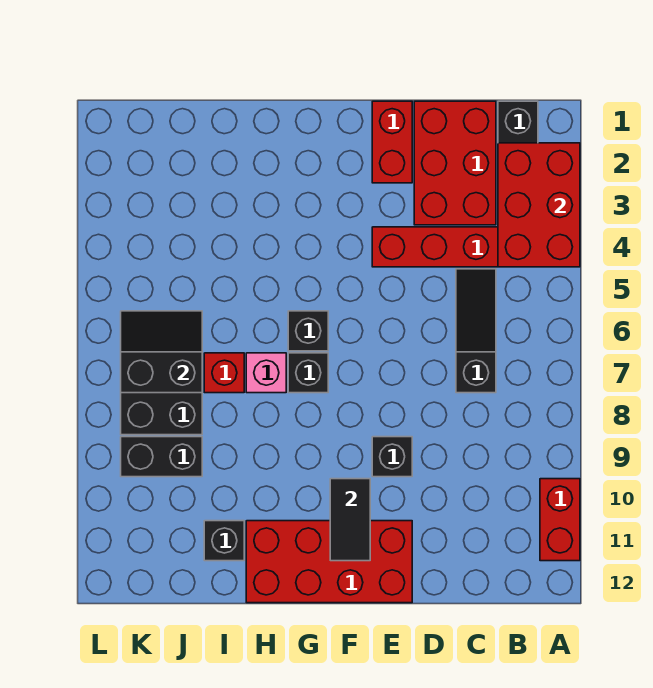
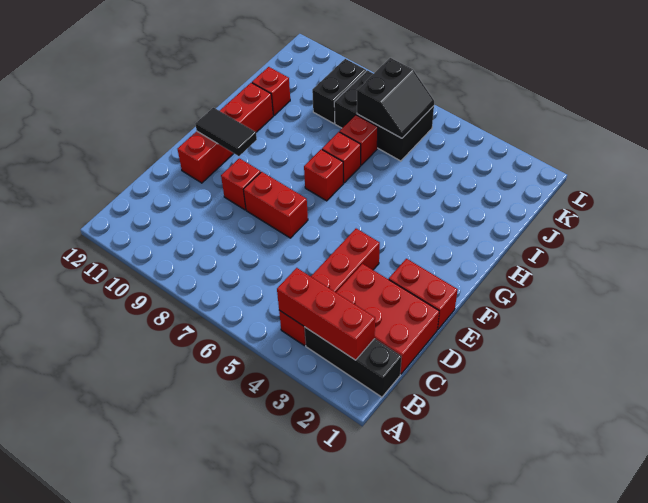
red 2x3 brick [498,143,580,267] -> red 1x3 brick [277,268,375,360]
red 1x2 brick [540,479,580,561] -> red 1x2 brick moved to [243,172,308,238]
black 1x3 slope [456,269,496,393] -> none
black 1x1 brick [372,437,412,477] -> red 1x1 brick [221,158,261,210]
red 2x4 brick [246,521,412,603] -> red 1x4 brick [178,83,273,183]
black 1x1 brick [288,311,328,351] -> none
black 1x1 brick [288,353,328,393] -> red 1x1 brick [304,149,343,201]
pink 1x1 brick [246,353,286,393] -> red 1x1 brick [322,132,361,183]
black 1x1 brick [204,521,244,561] -> red 1x1 brick [252,67,290,116]

